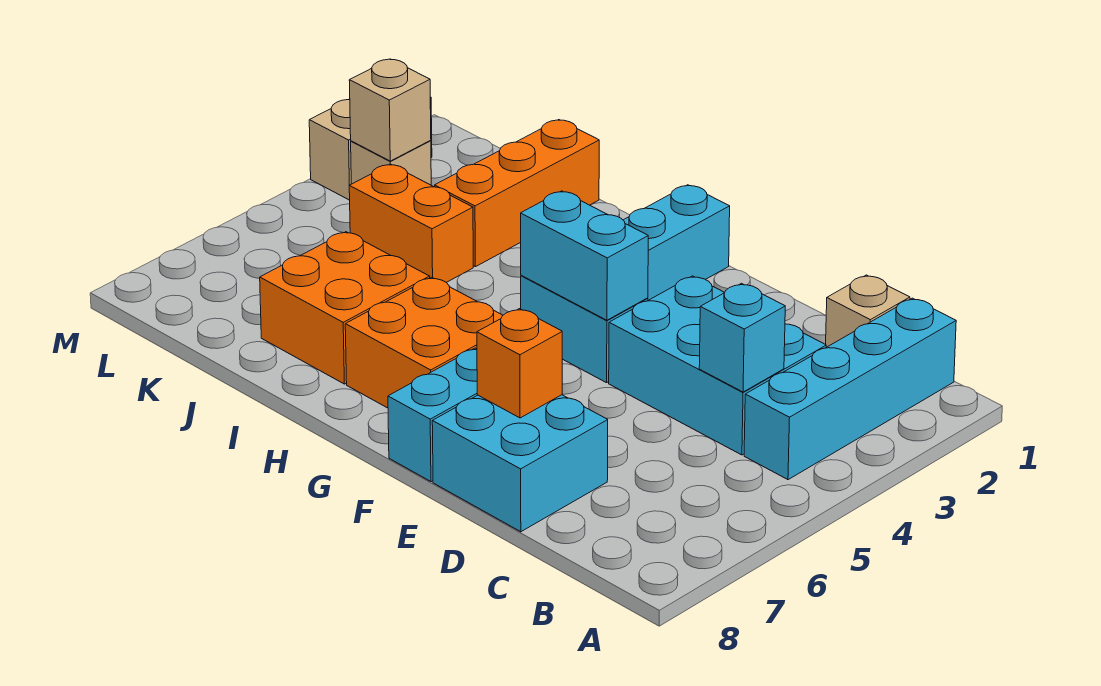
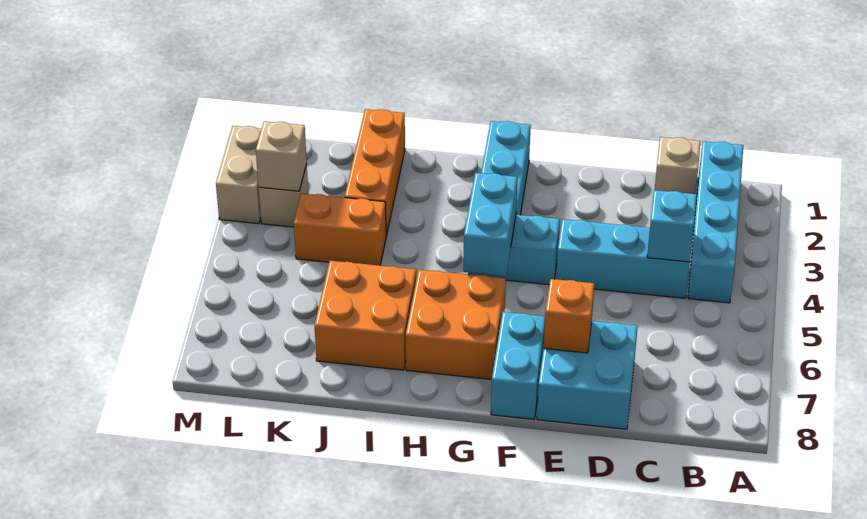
cyan 2x3 brick [609,276,826,455] -> cyan 1x3 brick [556,219,690,298]
cyan 1x2 brick [521,191,648,320] -> cyan 1x2 brick turned to [463,173,517,276]

